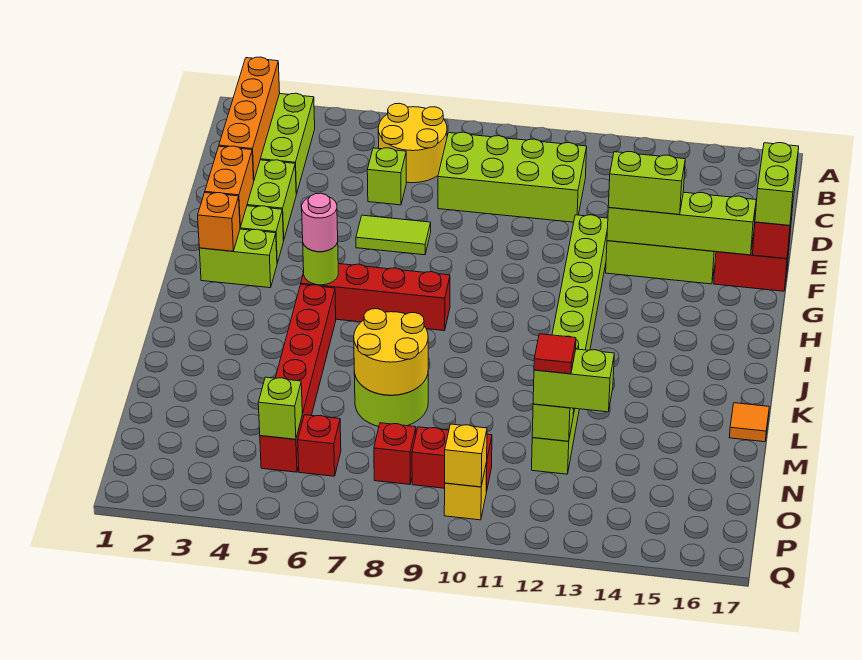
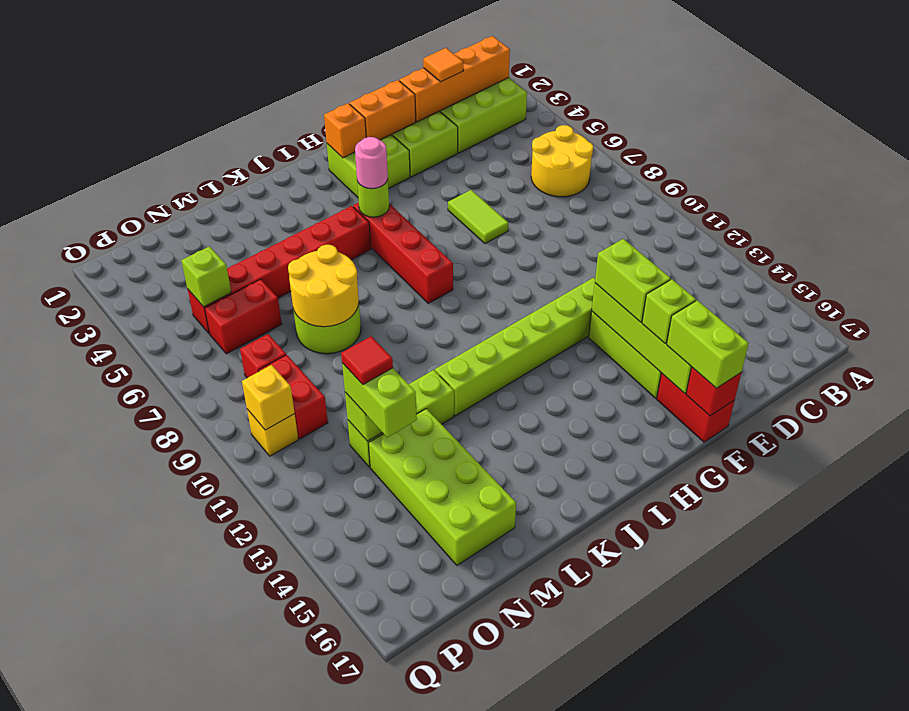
lime 2x4 brick [438,132,587,222] -> lime 2x4 brick moved to [368,409,516,565]
lime 1x1 brick [367,148,406,205] -> lime 1x1 brick moved to [642,279,696,343]
lime 1x2 brick [755,143,799,225] -> lime 1x2 brick turned to [667,300,749,388]
orange 1x1 tile [729,403,769,442] -> orange 1x1 tile moved to [423,48,463,82]
red 1x1 brick [298,415,341,476] -> red 1x2 brick [205,279,282,354]

